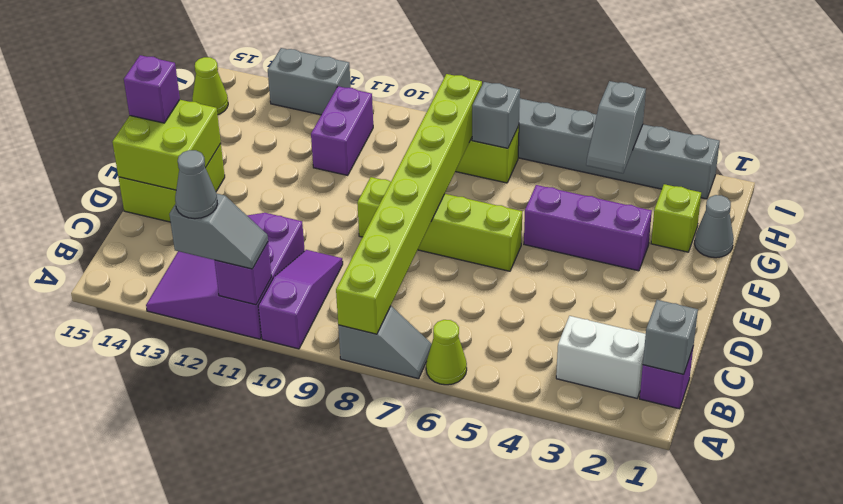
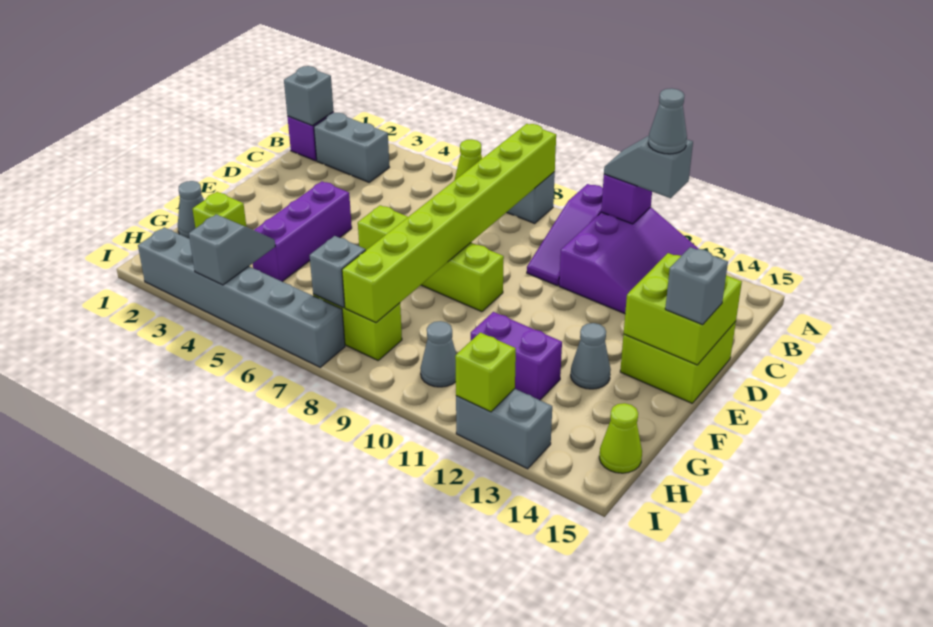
white 1x2 brick [556,316,646,398] -> grey 1x2 brick [314,113,390,182]
purple 1x1 brick [124,55,180,123] -> grey 1x1 brick [665,247,728,325]
purple 1x3 brick [524,185,652,271] -> purple 1x3 brick turned to [253,182,352,282]
none -> grey 1x1 cone [571,323,611,389]
purple 1x2 brick [311,86,373,175] -> purple 1x2 brick turned to [471,312,562,400]
none -> grey 1x1 cone [421,321,456,387]
none -> lime 1x1 brick [455,332,516,412]

